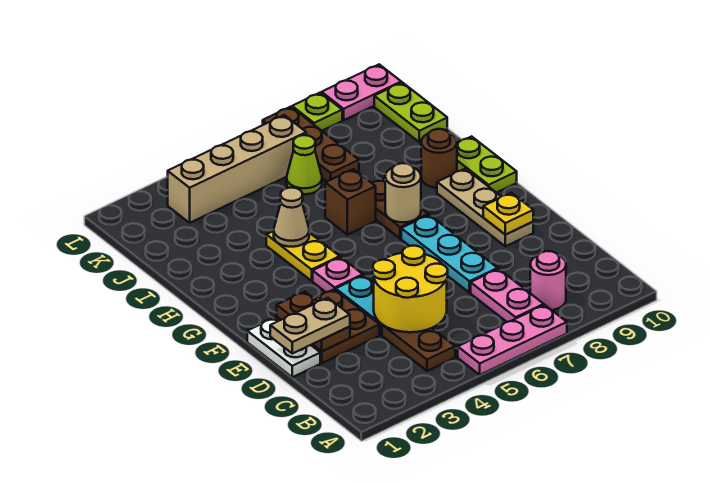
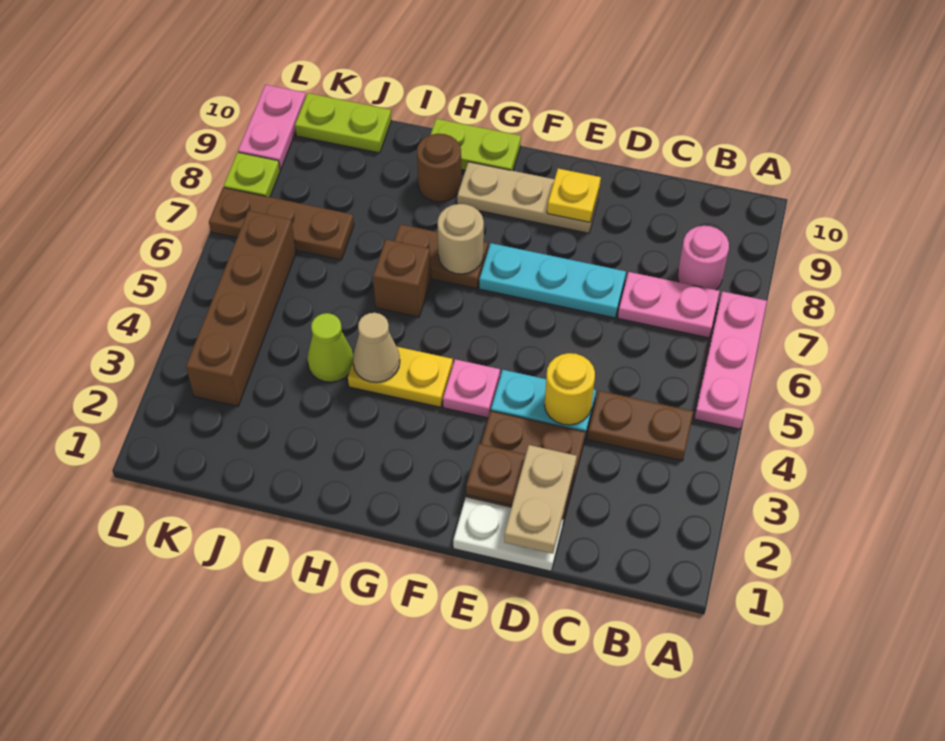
yellow 2x2 round brick [373,246,448,332] -> yellow 1x1 round brick [544,353,595,425]
lime 1x1 cone [286,135,322,194] -> lime 1x1 cone moved to [307,313,353,382]
tan 1x4 brick [168,115,306,223] -> brown 1x4 brick [186,211,296,406]

